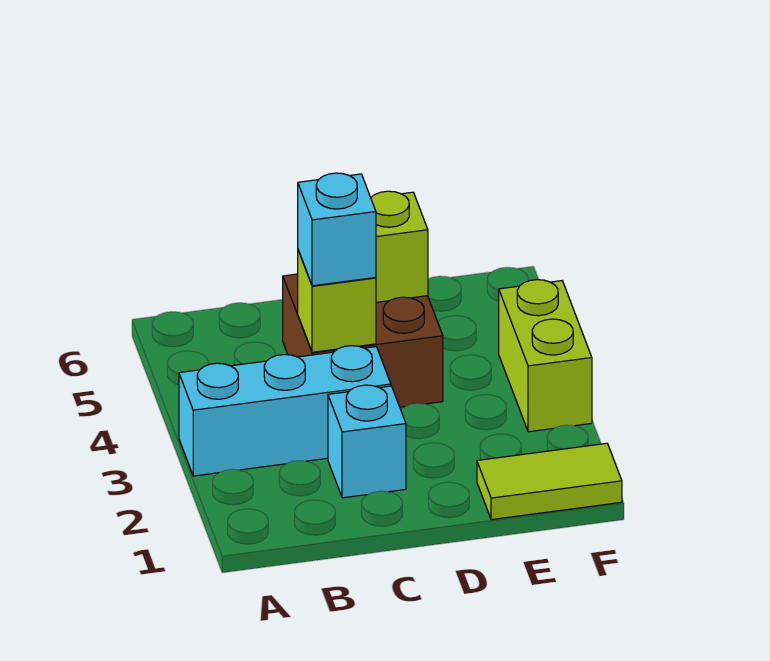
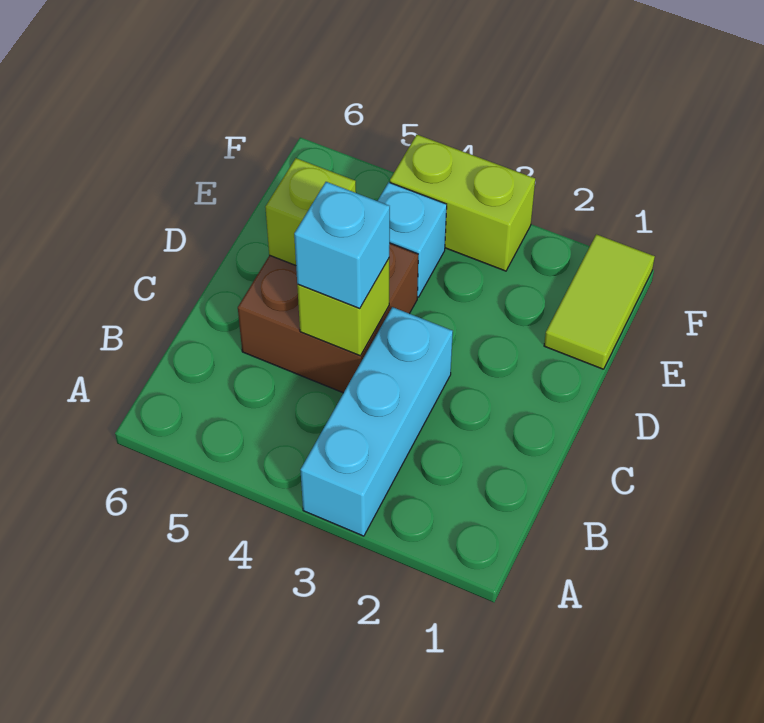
cyan 1x1 brick [328,385,406,498] -> cyan 1x1 brick moved to [378,182,447,297]

